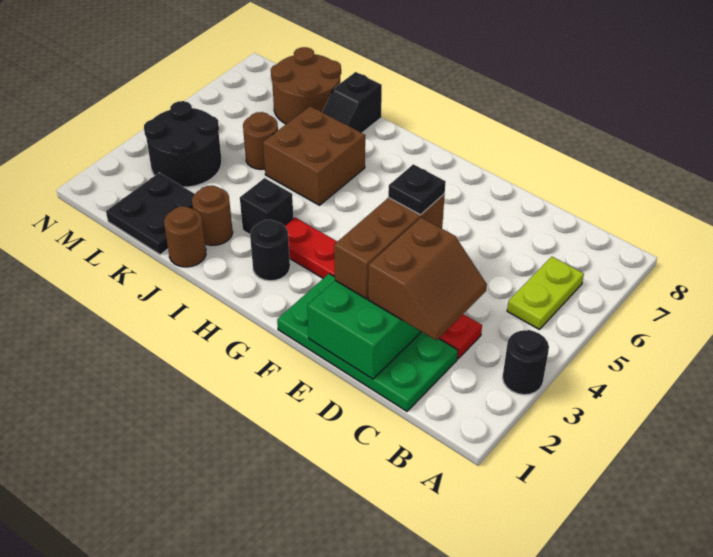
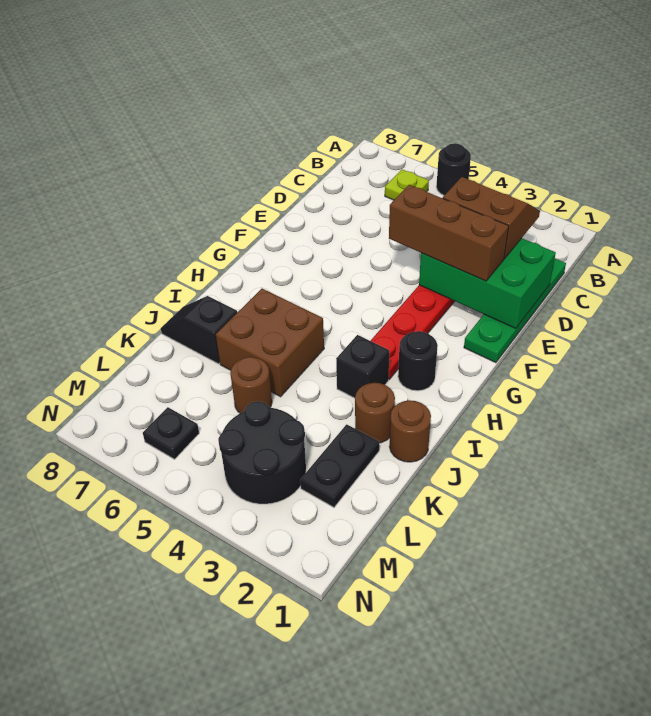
black 1x1 round brick [502,330,549,395] -> black 1x1 round brick moved to [436,143,471,195]
lime 1x2 plate [507,257,584,330] -> lime 1x1 plate [385,169,429,200]
green 2x4 plate [277,274,458,411] -> green 1x4 plate [464,259,566,363]
black 1x1 plate [388,164,446,215] -> black 1x1 plate moved to [143,407,199,459]
black 1x2 slope [322,72,382,133] -> black 1x2 slope turned to [161,296,237,364]
black 2x2 plate [106,173,194,255] -> black 1x2 plate [300,424,379,507]
brown 2x2 round brick [271,47,341,124] -> none

